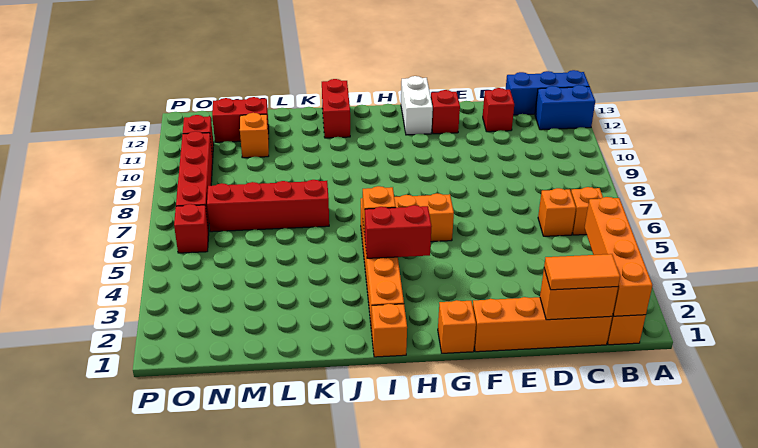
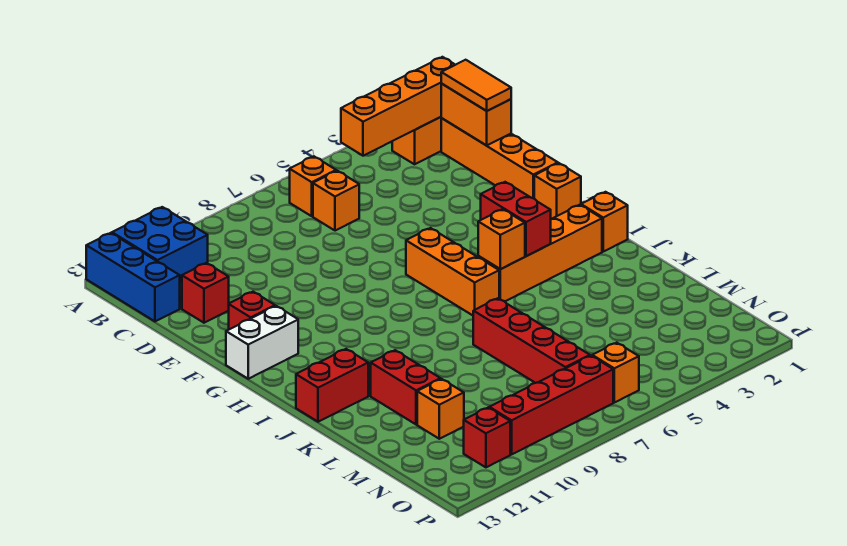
blue 1x2 brick [535,85,595,130] -> blue 2x2 brick [112,207,208,283]
red 1x2 brick [212,97,269,142] -> red 1x2 brick moved to [371,350,441,424]
red 1x1 brick [174,204,209,253] -> orange 1x1 brick [592,343,639,403]

